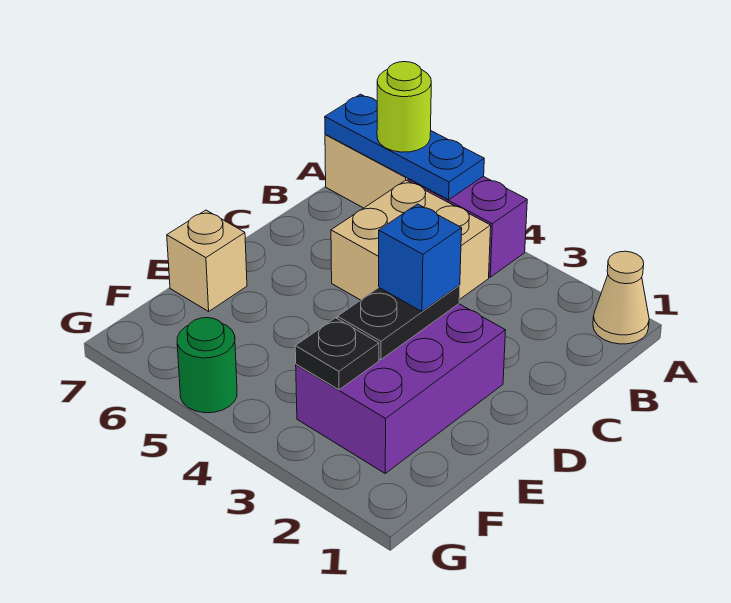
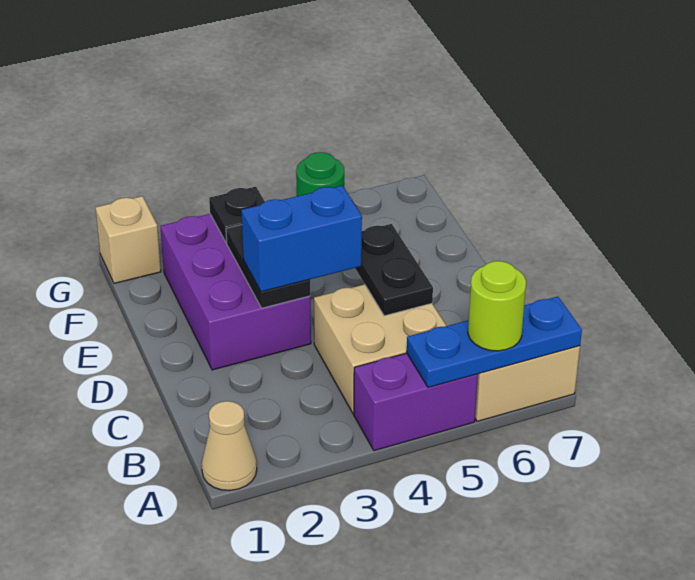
none -> black 1x2 plate [355,224,433,316]
blue 1x1 brick [379,204,462,311] -> blue 1x2 brick [241,186,362,292]
tan 1x1 brick [167,210,247,311] -> tan 1x1 brick moved to [95,196,161,283]

